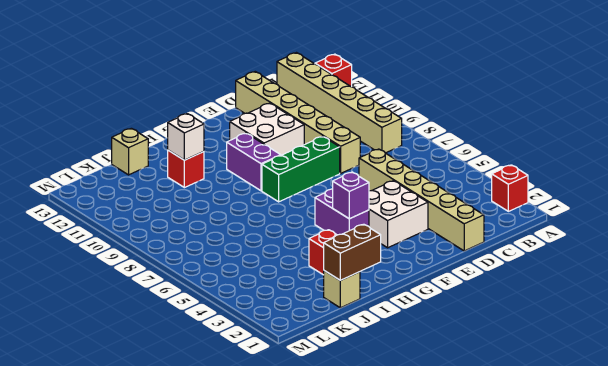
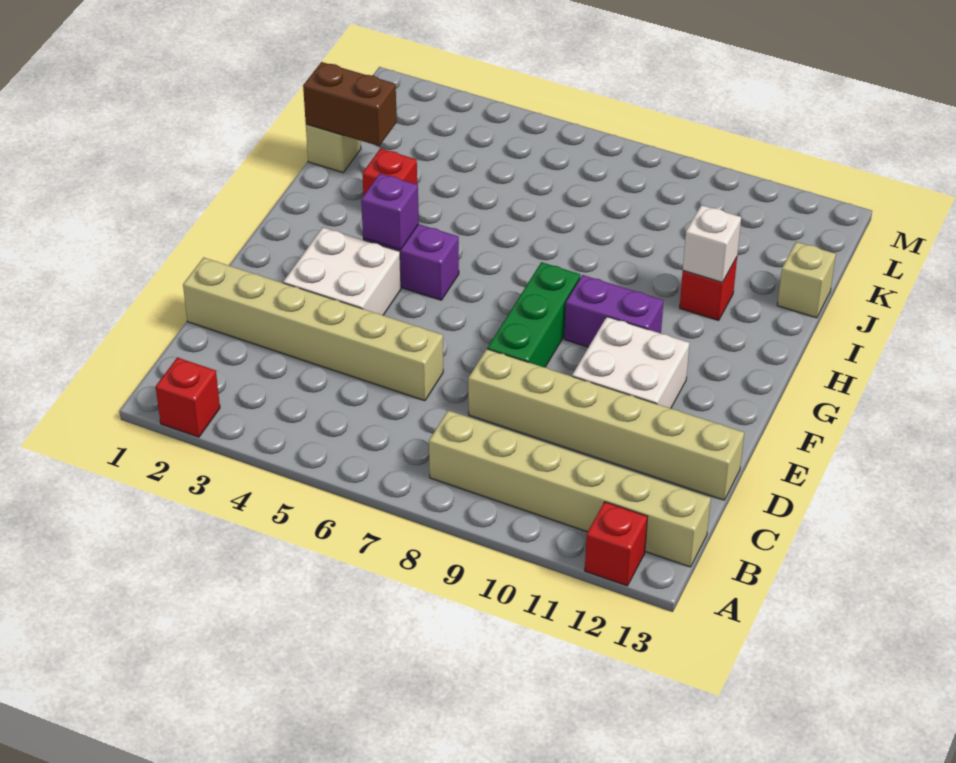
brown 1x2 brick [324,224,381,280] -> brown 1x2 brick turned to [303,62,397,146]

